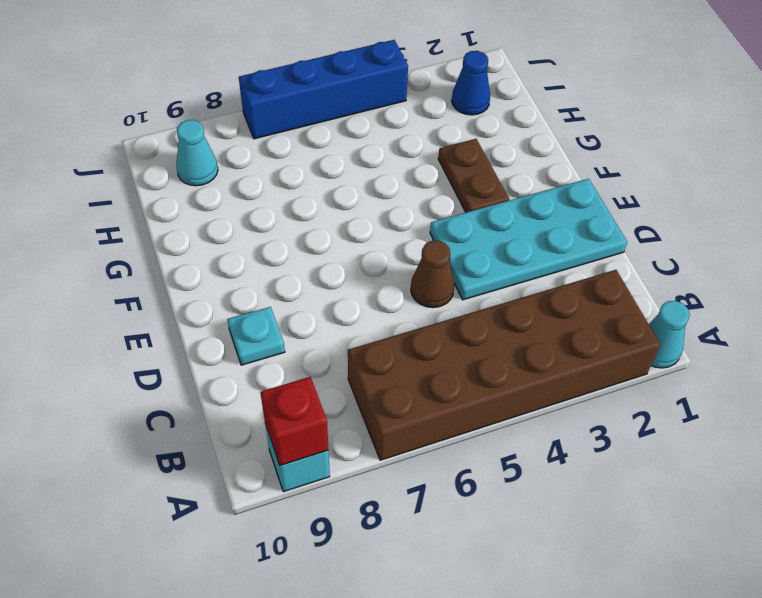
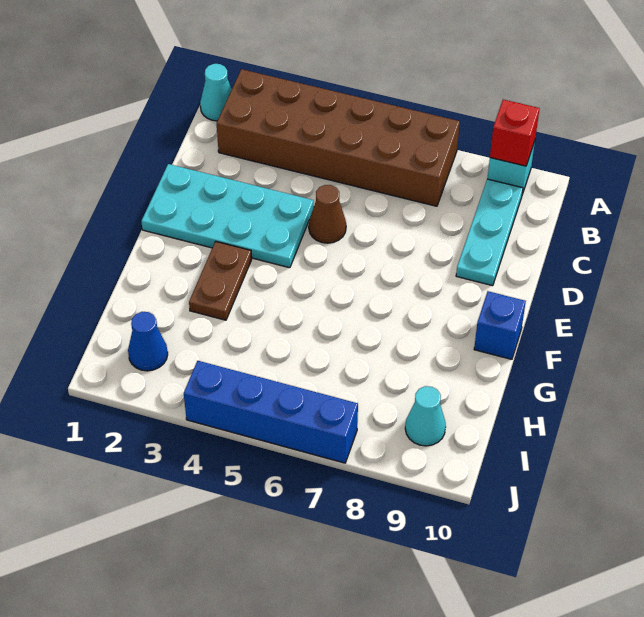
cyan 1x1 plate [227,307,285,365] -> cyan 1x3 plate [456,179,523,286]
none -> blue 1x1 brick [474,291,526,359]

